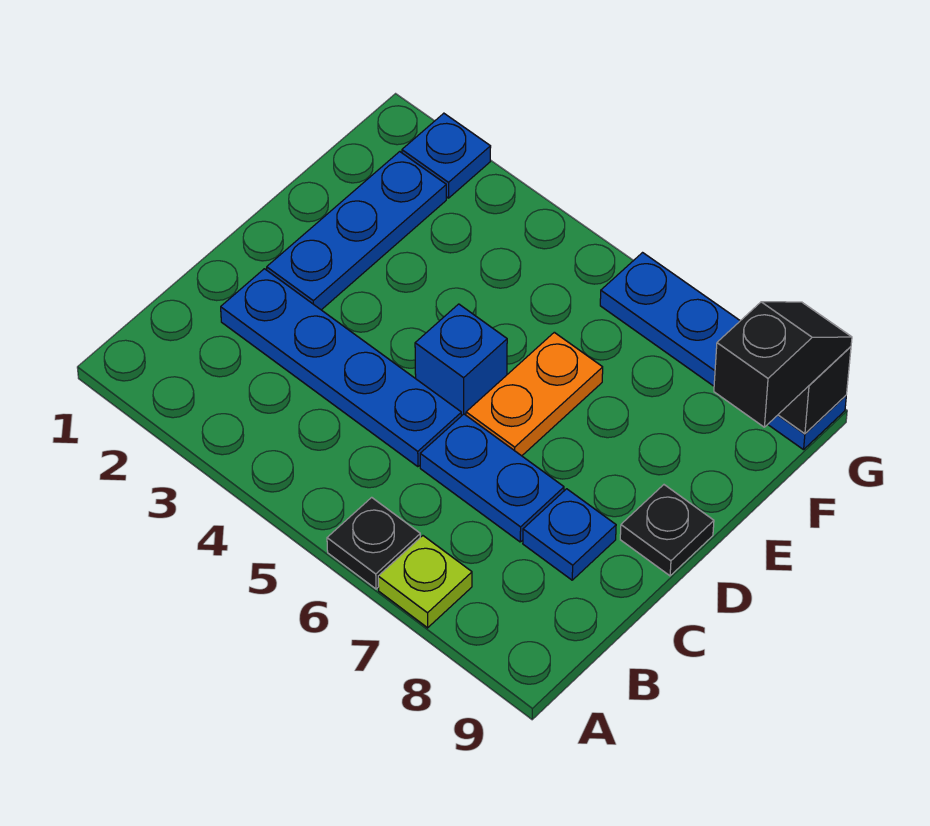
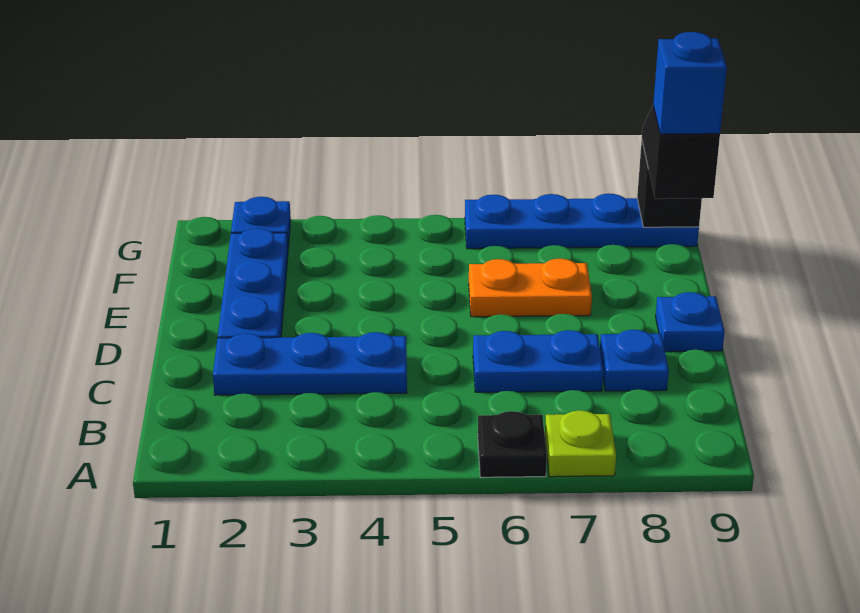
blue 1x4 plate [221,269,461,467] -> blue 1x3 plate [213,332,407,395]
blue 1x1 brick [415,304,507,416] -> blue 1x1 brick moved to [653,32,727,134]
orange 1x2 plate [466,332,603,456] -> orange 1x2 plate turned to [469,259,592,317]
black 1x1 plate [620,485,714,576] -> blue 1x1 plate [655,292,725,352]

